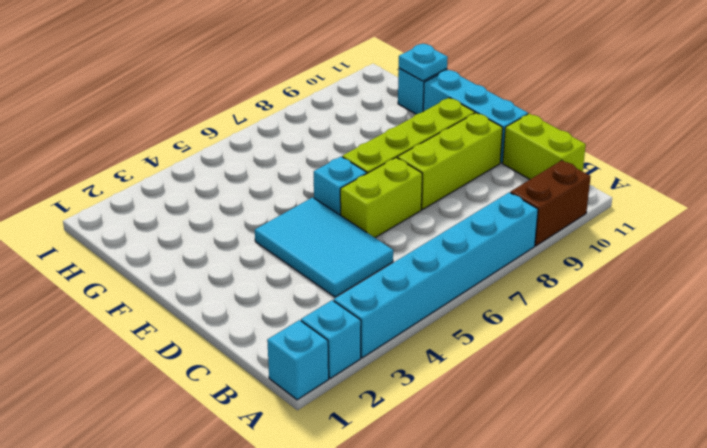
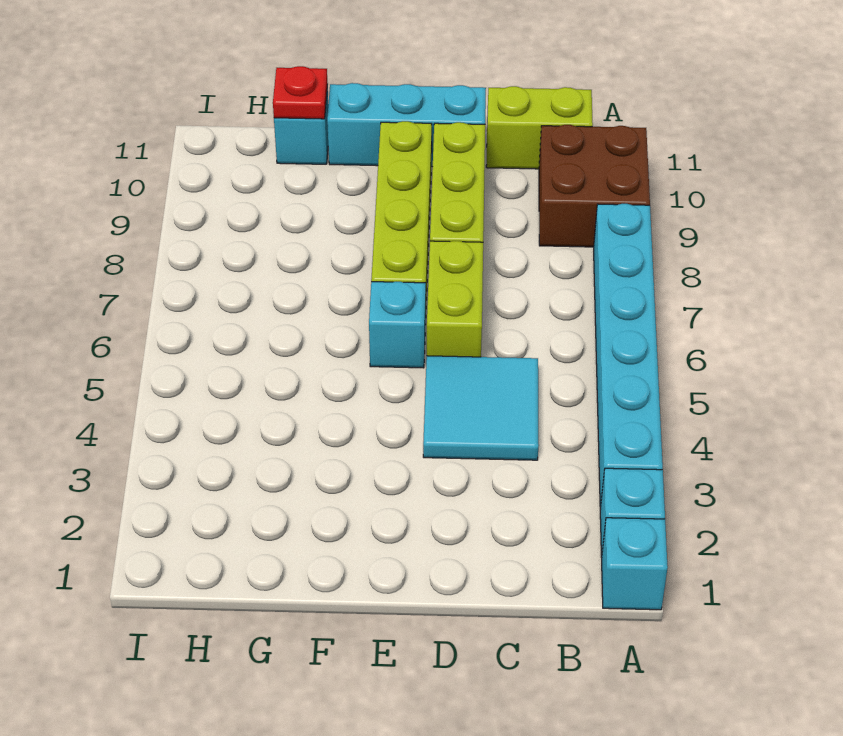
brown 1x2 brick [510,160,591,246] -> brown 2x2 brick [539,125,650,247]
cyan 2x3 tile [255,197,393,297] -> cyan 2x2 tile [423,356,539,460]
cyan 1x1 plate [399,44,448,81] -> red 1x1 plate [273,66,328,119]

